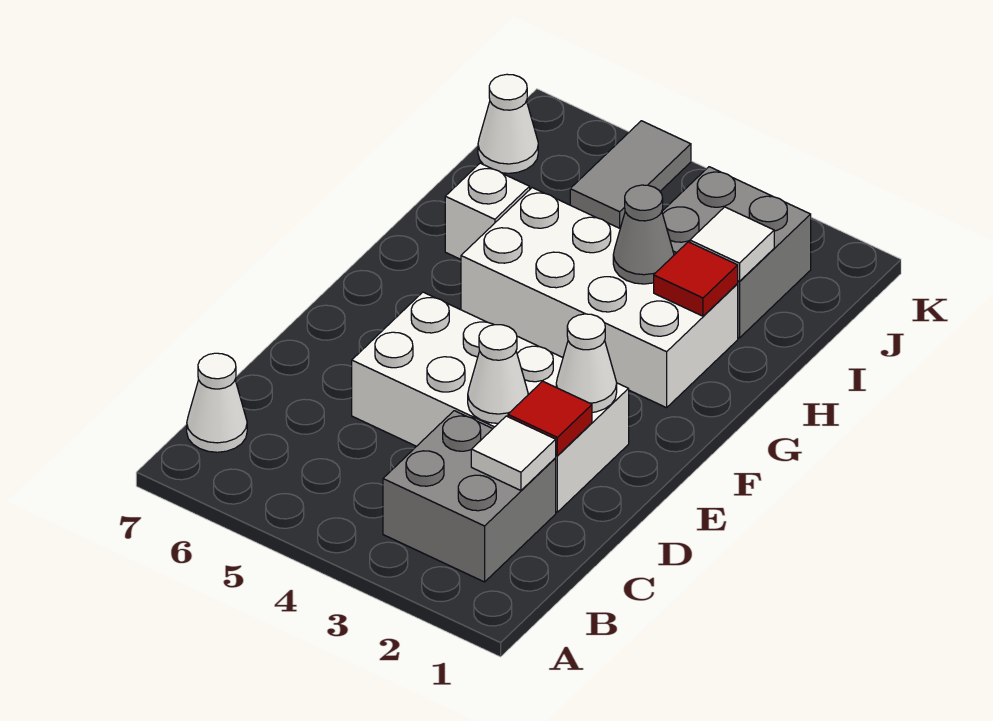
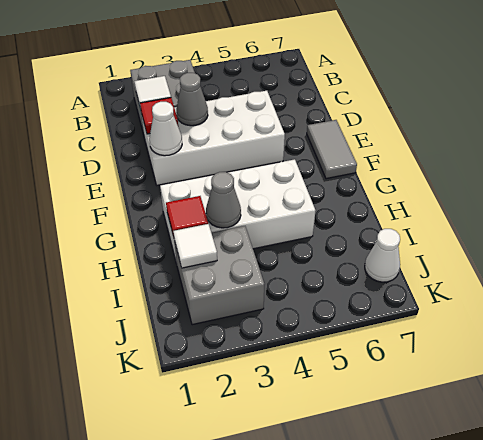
white 1x1 cone [187,353,247,452] -> none
white 1x1 cone [468,325,528,423] -> grey 1x1 cone [176,73,208,126]
white 1x1 brick [445,163,530,259] -> none
grey 1x2 tile [570,121,691,228] -> grey 1x2 tile moved to [307,120,357,179]

